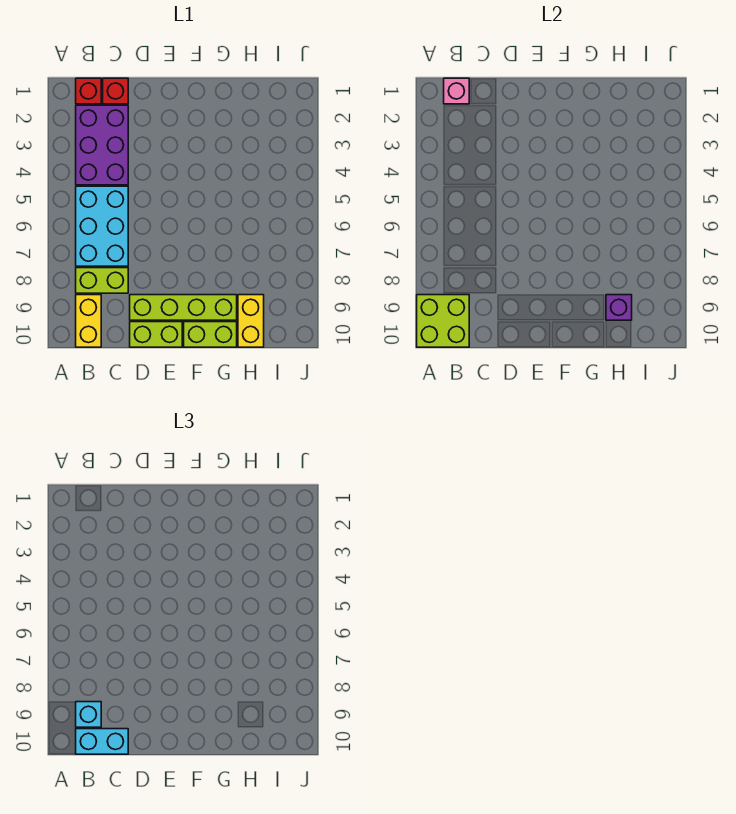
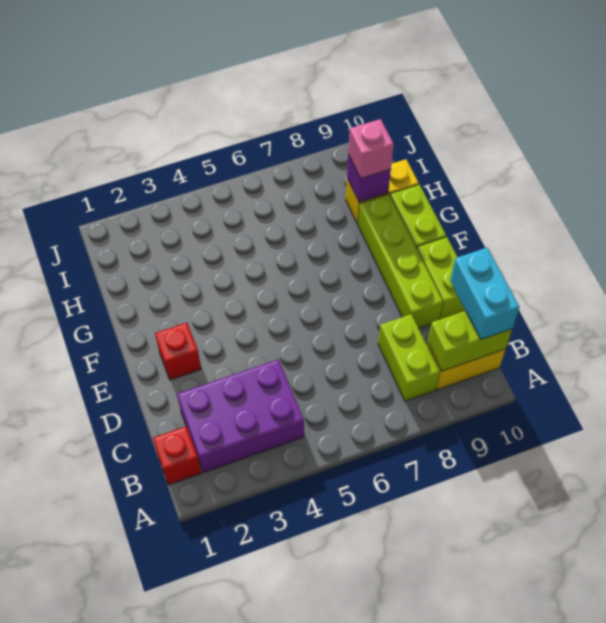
lime 2x2 brick [417,295,469,347] -> lime 1x2 brick [428,311,512,371]
pink 1x1 brick [444,78,469,104] -> pink 1x1 brick moved to [348,119,394,178]
cyan 2x3 brick [76,186,128,266] -> none
cyan 1x1 brick [76,702,101,727] -> none
red 1x1 brick [103,78,128,104] -> red 1x1 brick moved to [155,323,201,380]

